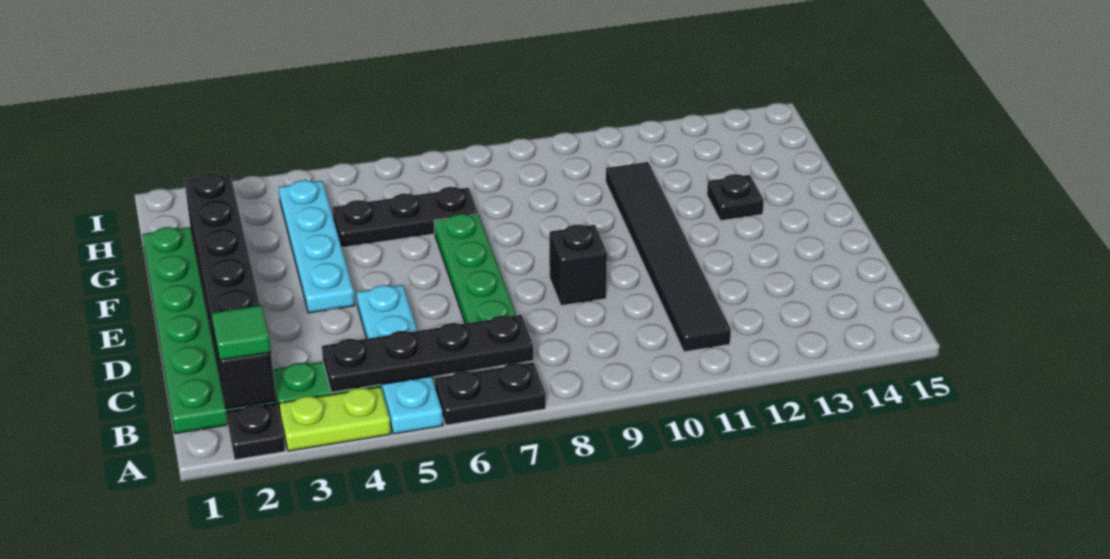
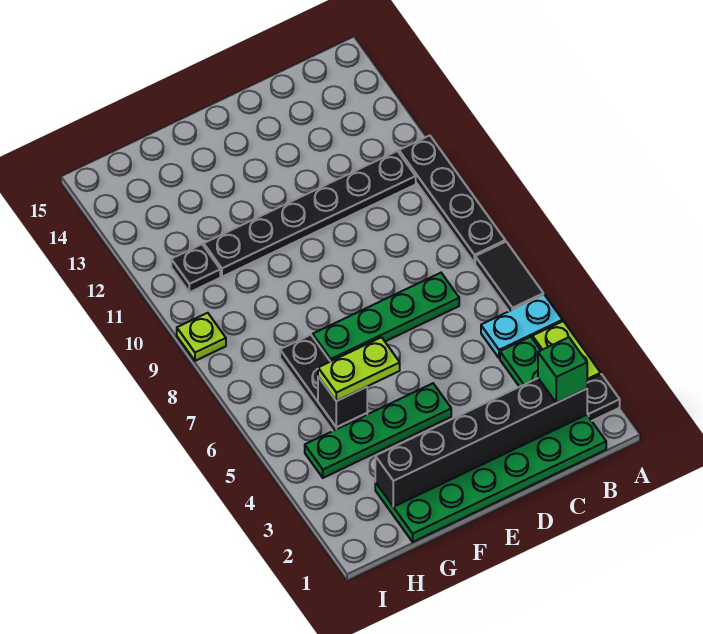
cyan 1x4 plate [357,285,443,434] -> cyan 1x2 plate [481,295,563,358]
black 1x2 plate [435,362,546,425] -> black 1x2 tile [475,242,543,311]
green 1x1 tile [212,305,271,360] -> green 1x1 brick [538,337,587,403]
black 1x4 plate [322,315,533,392] -> black 1x4 plate moved to [399,136,505,263]
black 1x6 tile [606,162,731,352] -> black 1x6 plate [204,151,416,277]
black 1x1 brick [549,225,607,306] -> black 1x1 brick moved to [318,377,367,427]
cyan 1x4 plate [279,180,355,313] -> green 1x4 plate [305,383,451,478]
none -> lime 1x2 plate [318,337,400,401]
black 1x1 plate [707,174,764,221] -> black 1x1 plate moved to [171,244,220,292]
none -> lime 1x1 plate [177,313,226,361]

